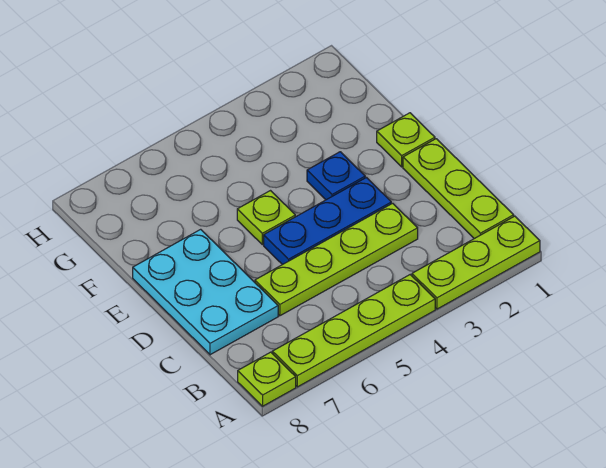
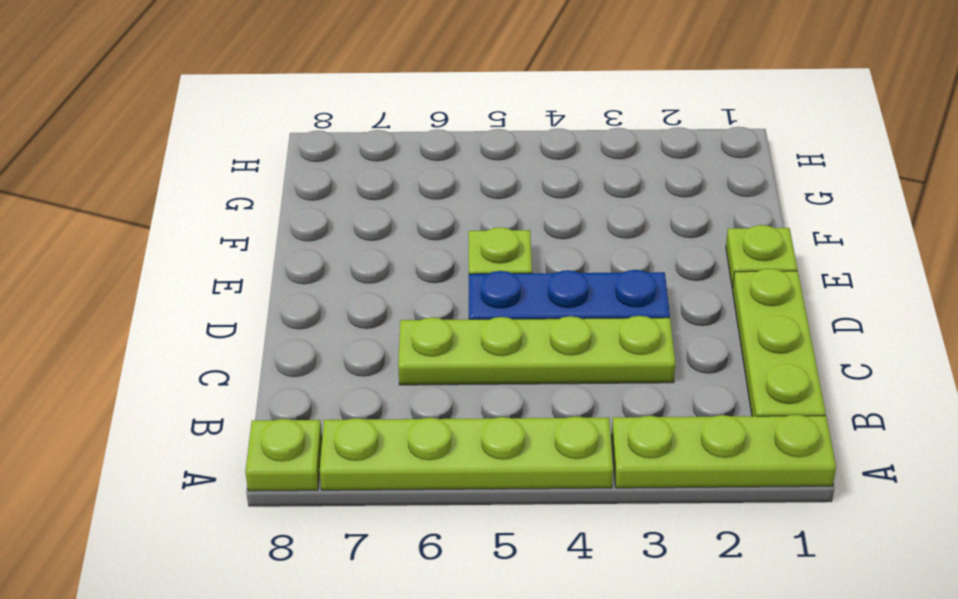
cyan 2x3 plate [133,229,278,355] -> none
blue 1x1 plate [307,152,365,200] -> none

